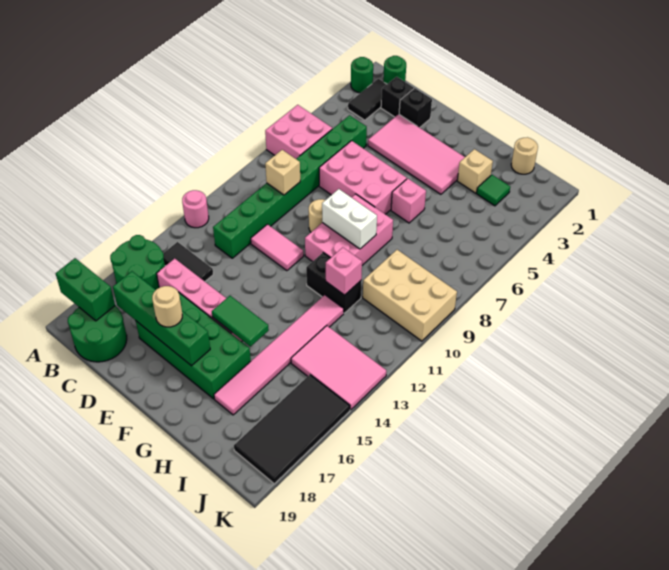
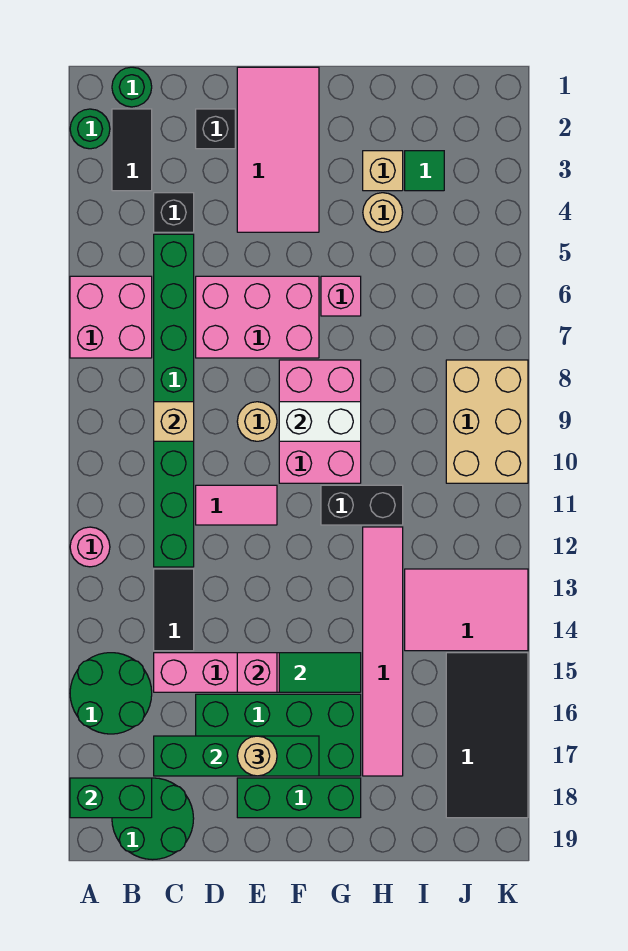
black 1x2 tile [163,242,213,281] -> black 1x2 tile turned to [154,569,194,651]
black 1x1 brick [381,77,414,117] -> black 1x1 brick moved to [154,193,194,232]
pink 2x4 tile [368,114,465,194] -> pink 2x4 tile turned to [237,67,319,232]
none -> green 1x3 brick [237,778,361,818]
pink 1x1 brick [326,247,362,295] -> pink 1x1 brick moved to [237,653,277,692]
tan 1x1 round brick [511,137,538,174] -> tan 1x1 round brick moved to [363,193,403,232]
tan 2x3 brick [363,250,457,341] -> tan 2x3 brick turned to [446,360,528,483]

